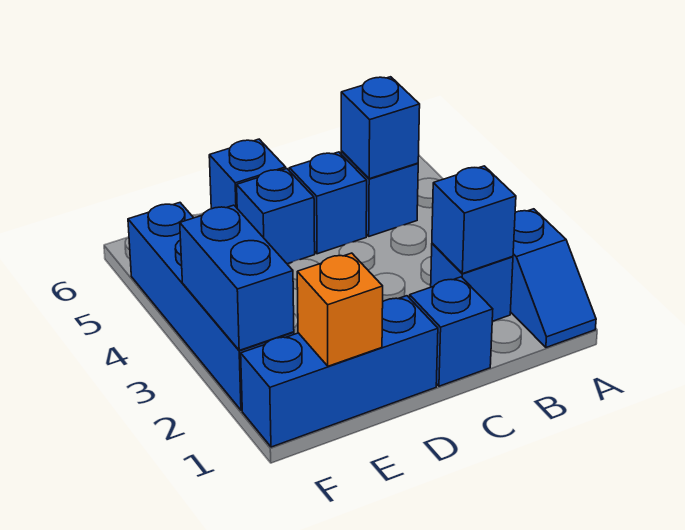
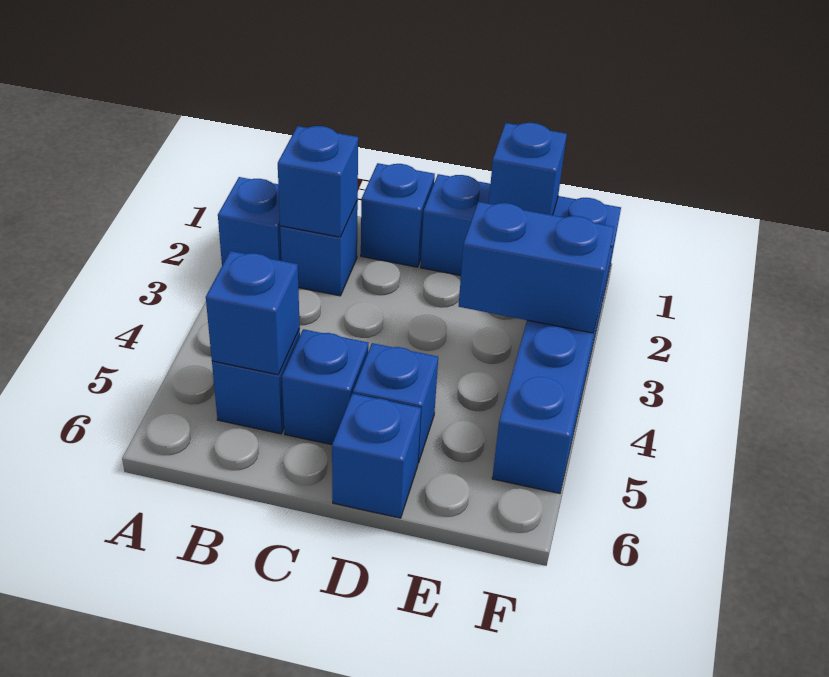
orange 1x1 brick [297,253,383,366] -> blue 1x1 brick [489,123,567,215]
blue 1x2 brick [180,205,294,350] -> blue 1x2 brick turned to [459,202,614,333]

